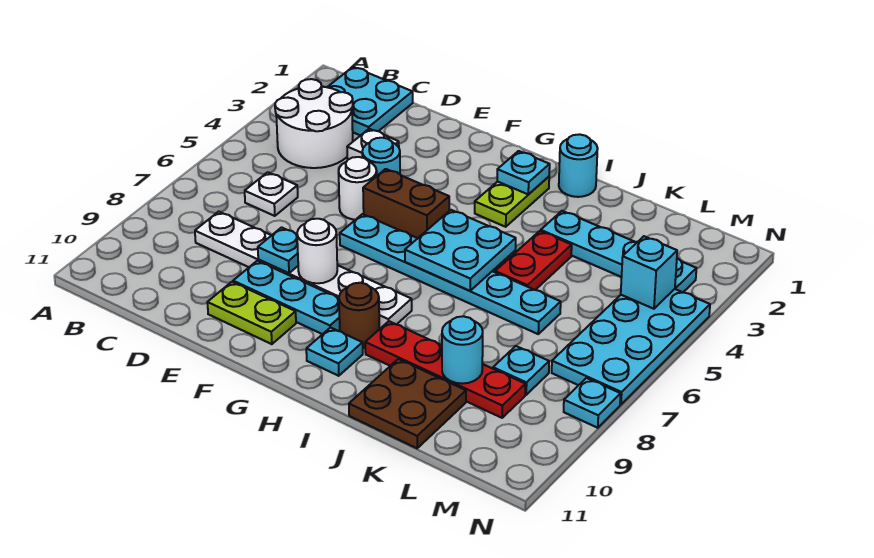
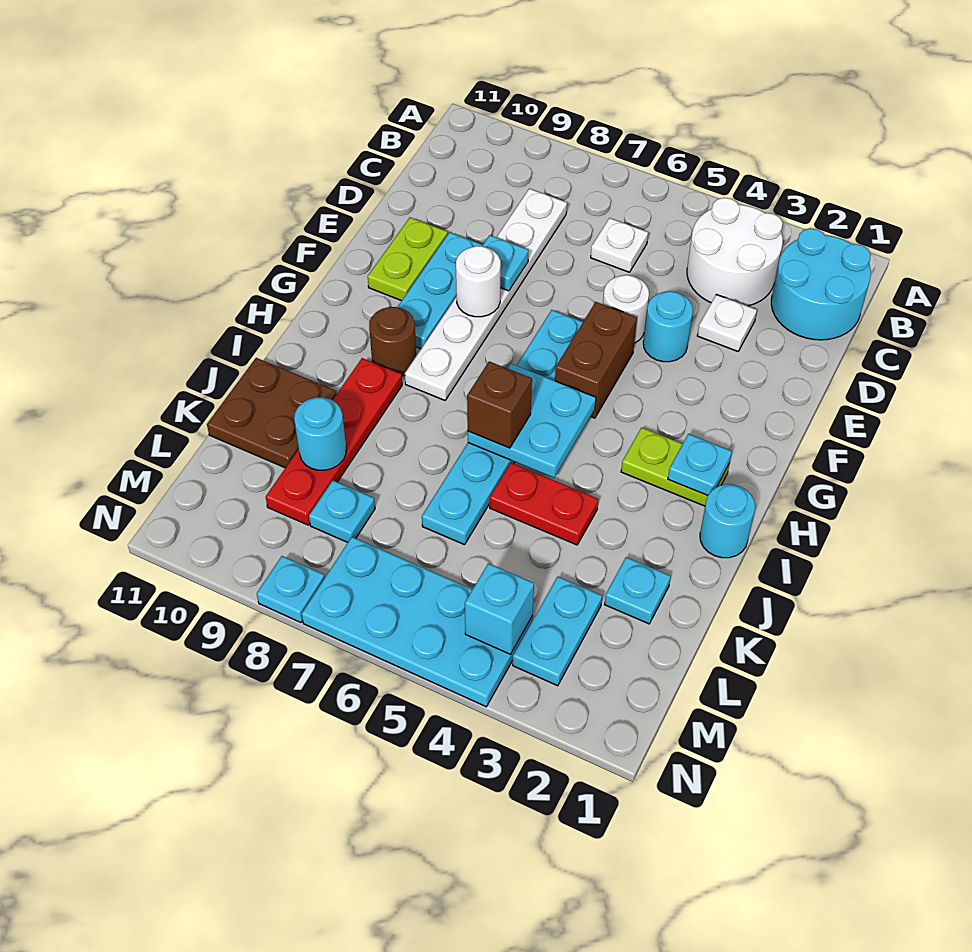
cyan 2x2 plate [328,67,413,136] -> cyan 2x2 round brick [771,228,871,340]
cyan 1x1 plate [306,328,363,376] -> cyan 1x1 plate moved to [605,557,671,624]
none -> brown 1x1 brick [467,361,532,448]
cyan 1x4 plate [541,211,696,292] -> cyan 1x2 plate [513,577,602,686]

